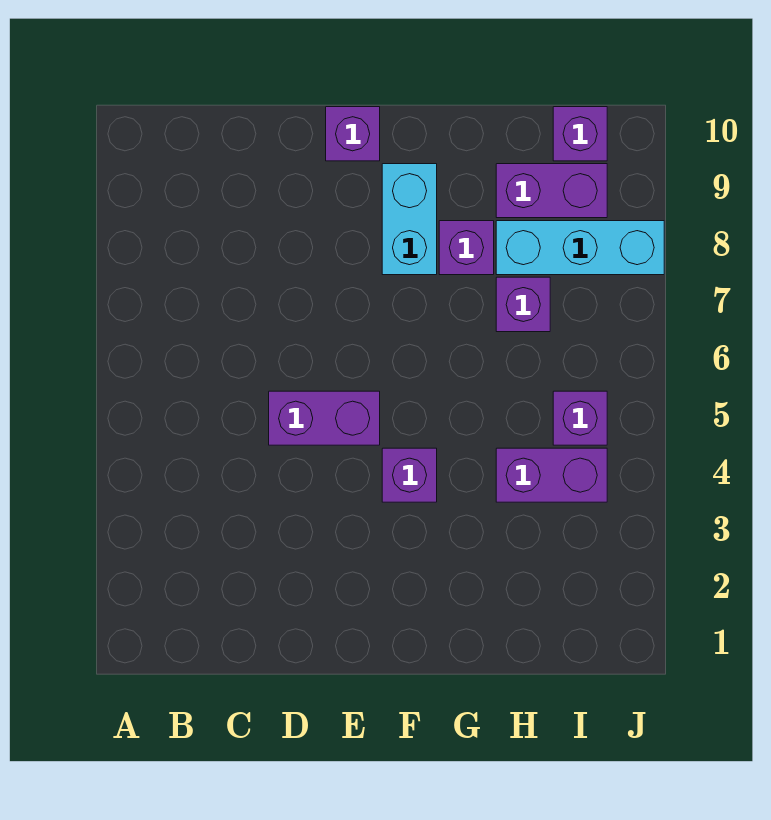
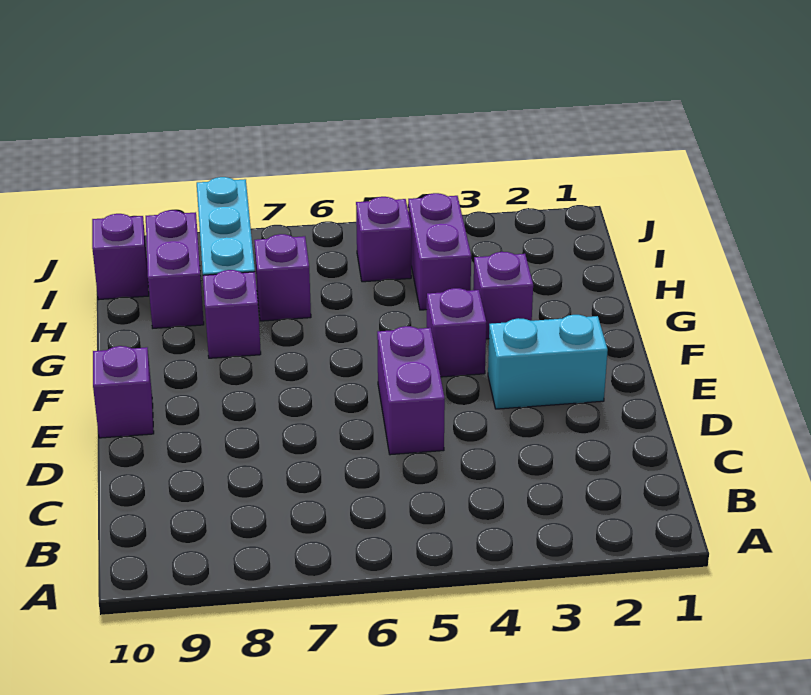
cyan 1x2 brick [382,164,437,275] -> cyan 1x2 brick moved to [488,315,608,409]
none -> purple 1x1 brick [473,251,533,339]

